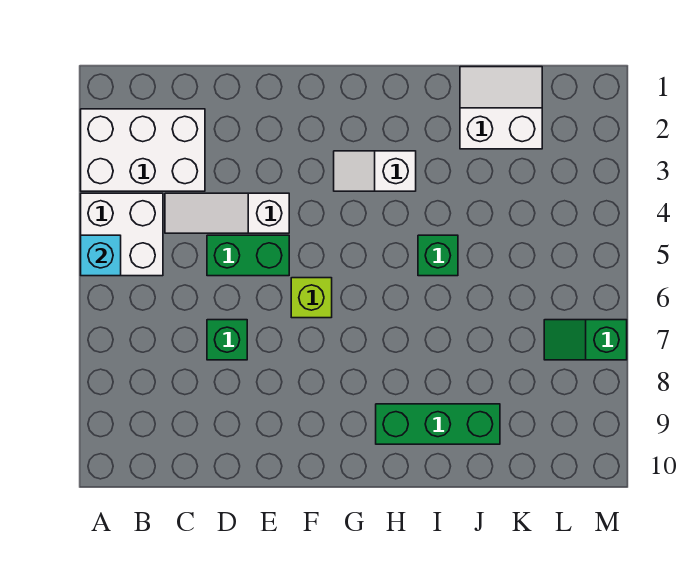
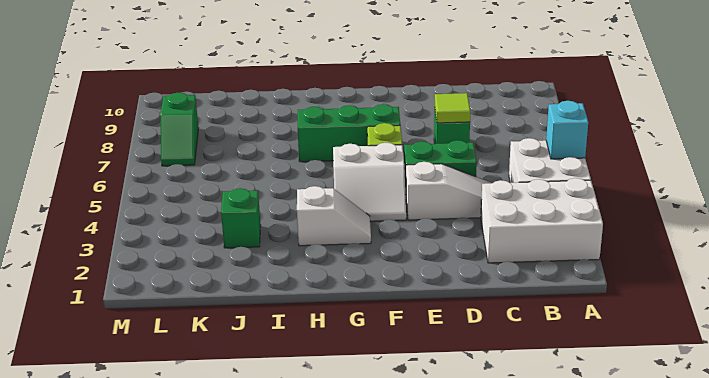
none -> lime 1x1 tile [435,93,470,123]
green 1x3 brick [376,404,500,444] -> green 1x3 brick moved to [298,104,400,162]
green 1x1 brick [418,235,458,276] -> green 1x1 brick moved to [221,188,261,248]
white 2x2 slope [460,67,542,149] -> white 2x2 slope moved to [333,143,406,221]
green 1x2 slope [544,320,627,360] -> green 1x2 slope turned to [161,92,199,166]

